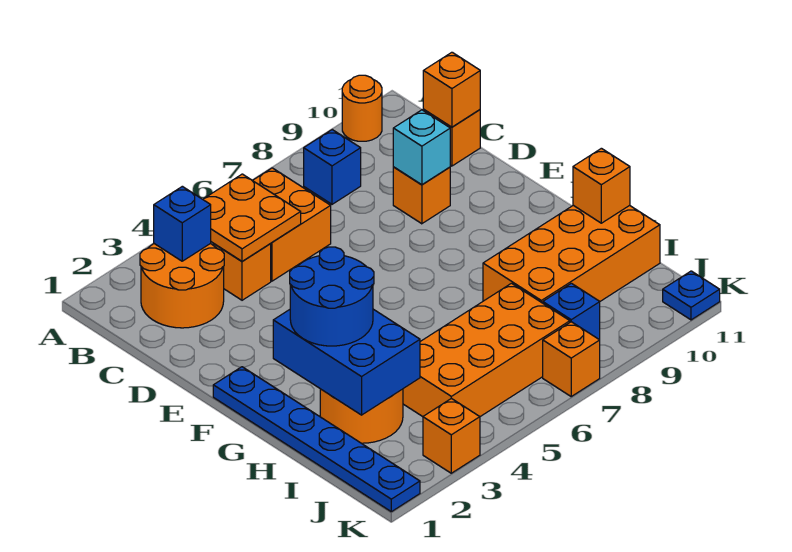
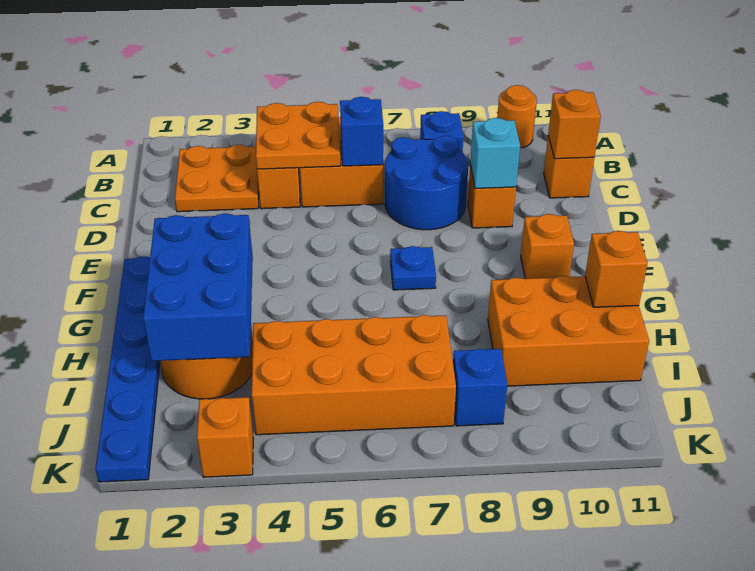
orange 2x2 round brick [140,244,224,328] -> orange 2x2 plate [175,145,259,212]
blue 1x1 brick [154,186,211,261] -> blue 1x1 brick moved to [340,97,383,166]
blue 2x2 round brick [290,247,374,346] -> blue 2x2 round brick moved to [385,136,468,230]
orange 2x4 brick [483,205,660,303] -> orange 2x3 brick [488,276,649,386]
orange 1x1 brick [543,322,600,396] -> orange 1x1 brick moved to [521,214,574,279]
blue 1x1 plate [663,271,720,320] -> blue 1x1 plate moved to [390,246,436,290]

